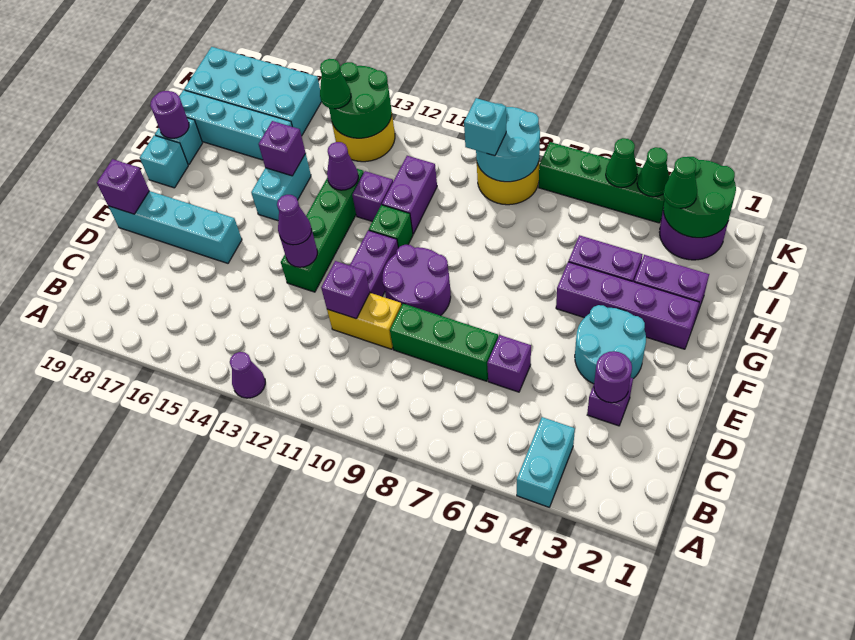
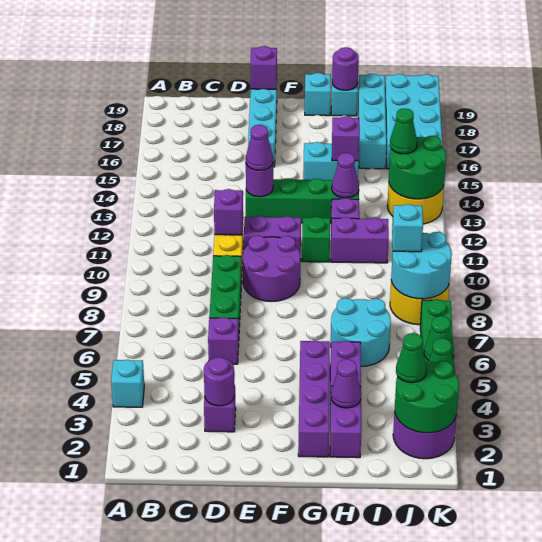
cyan 1x2 brick [517,417,575,507] -> cyan 1x1 brick [111,360,144,407]
purple 1x1 cone [230,352,265,398] -> purple 1x1 cone moved to [331,359,361,408]
cyan 2x2 round brick [575,305,646,384] -> cyan 2x2 round brick moved to [331,298,391,366]

